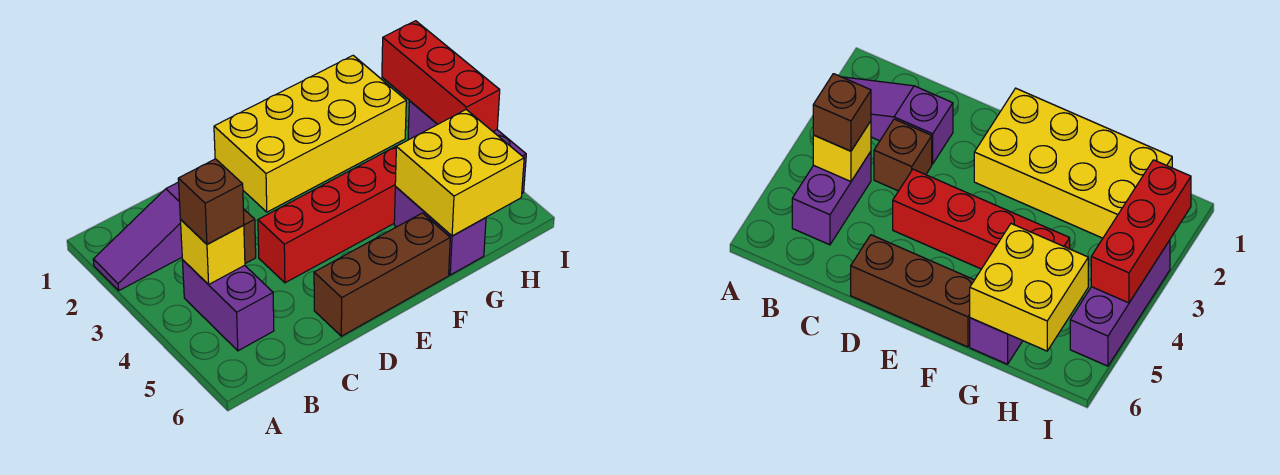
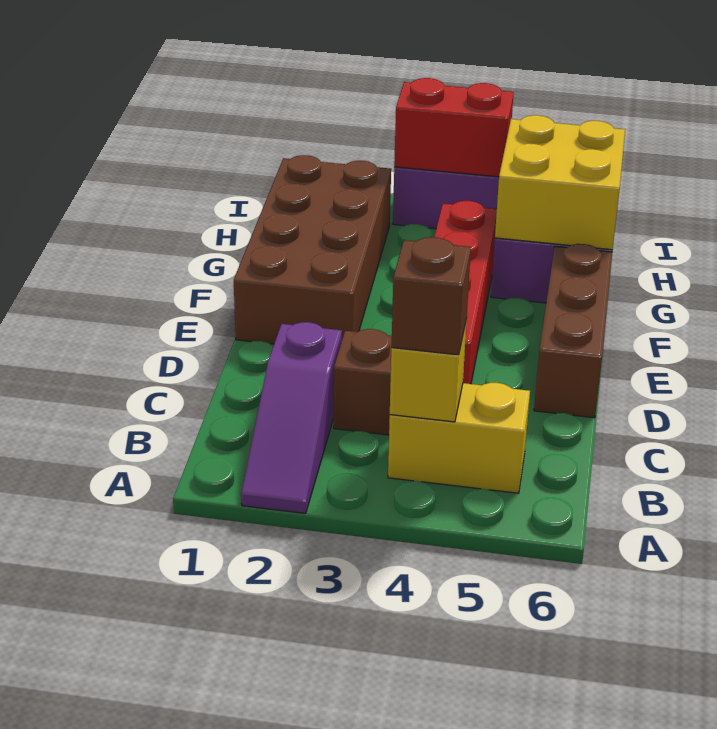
purple 1x2 brick [182,260,274,351] -> yellow 1x2 brick [388,383,530,493]
yellow 2x4 brick [214,56,406,212] -> brown 2x4 brick [234,155,391,344]
red 1x3 brick [382,21,500,131] -> red 1x2 brick [394,78,514,177]

